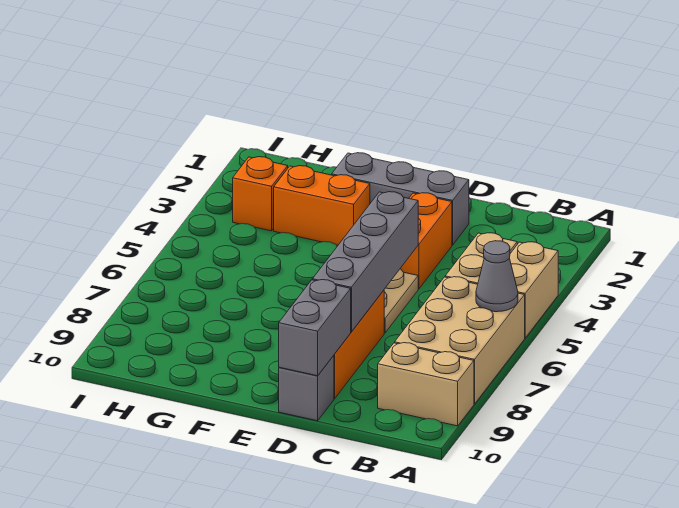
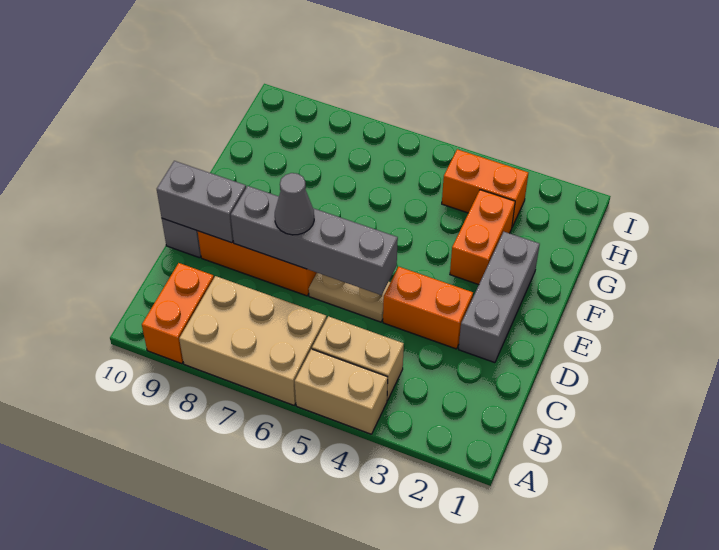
grey 1x1 cone [476,241,518,312] -> grey 1x1 cone moved to [275,173,314,235]
tan 1x2 brick [378,343,474,426] -> orange 1x2 brick [142,263,214,364]
orange 1x1 brick [233,157,288,231] -> orange 1x2 brick [442,149,528,227]

